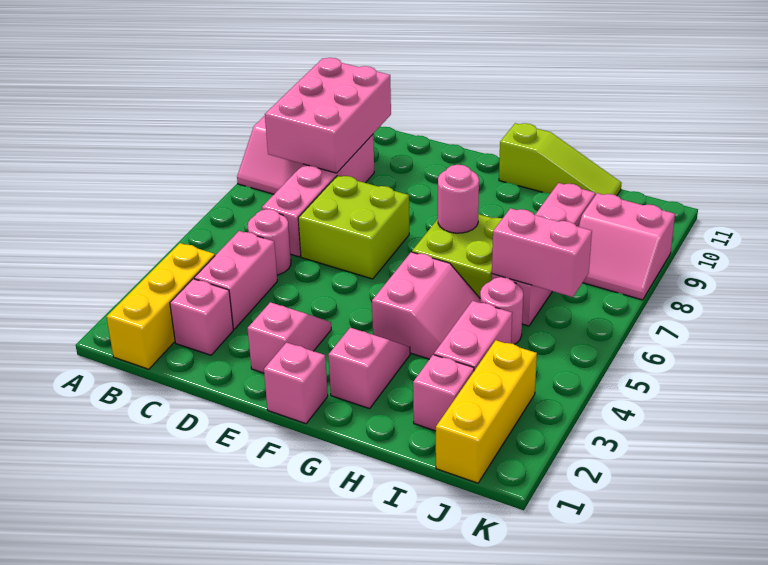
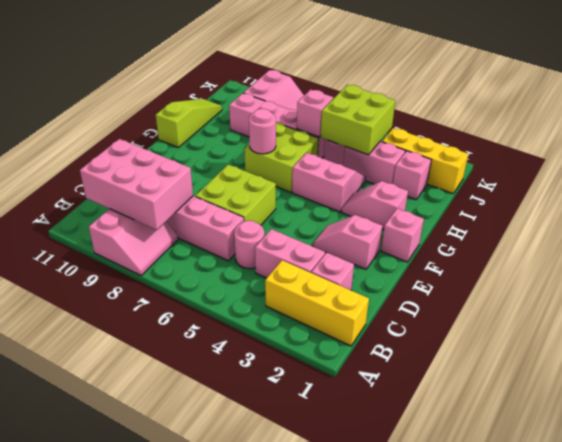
none -> lime 2x2 brick [321,85,395,155]
pink 1x2 brick [492,208,592,297] -> pink 1x1 brick [297,90,333,137]

